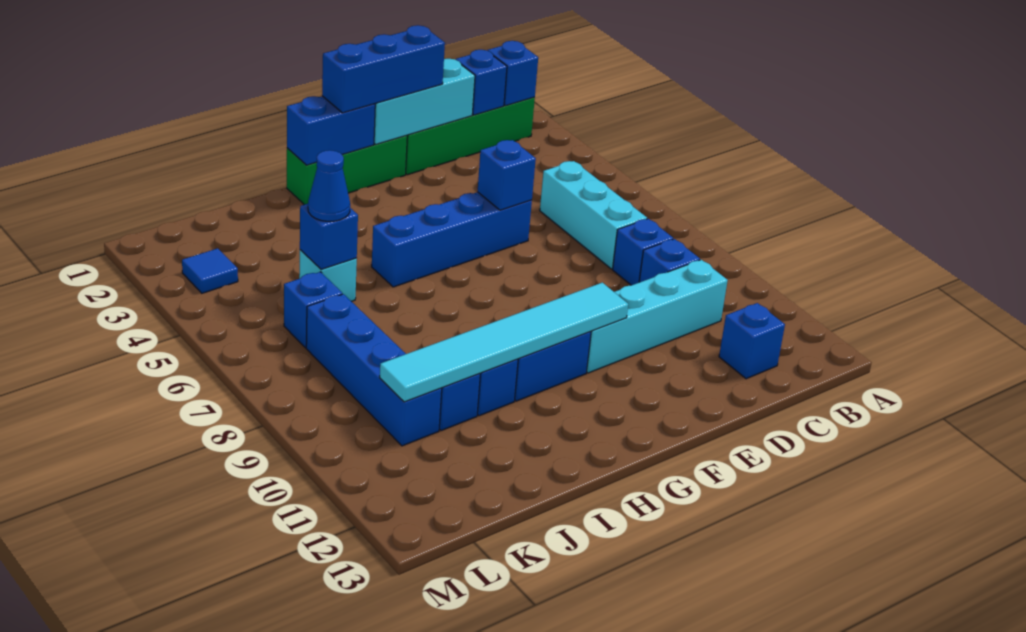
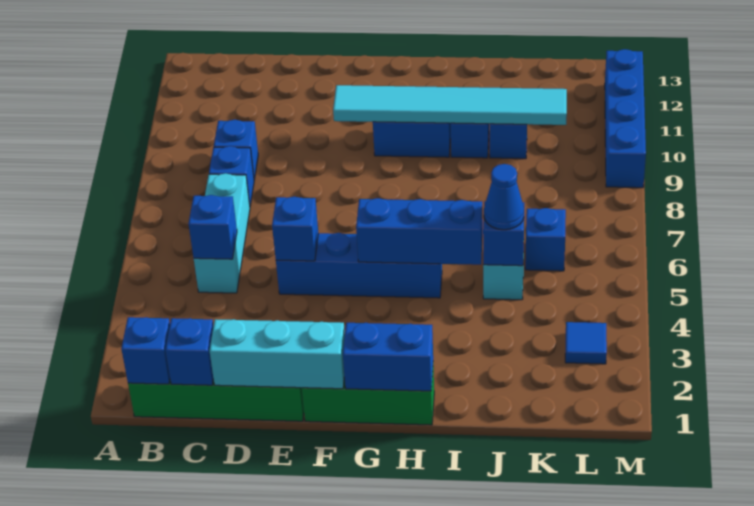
cyan 1x4 brick [587,260,728,373] -> none
blue 1x1 brick [719,303,785,379] -> blue 1x1 brick moved to [188,195,237,259]
blue 1x3 brick [322,25,445,113] -> blue 1x3 brick moved to [356,198,483,265]
blue 1x4 brick [306,294,442,446] -> blue 1x4 brick moved to [605,49,646,188]

